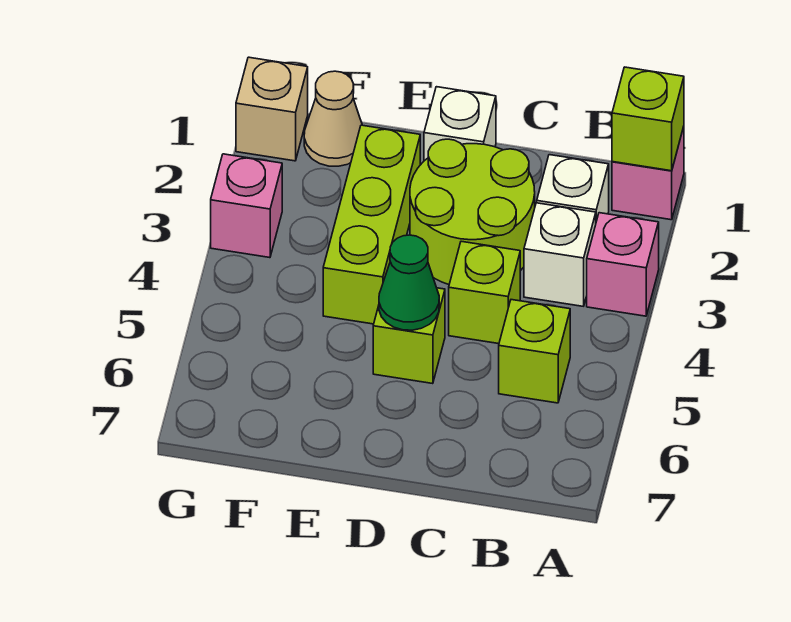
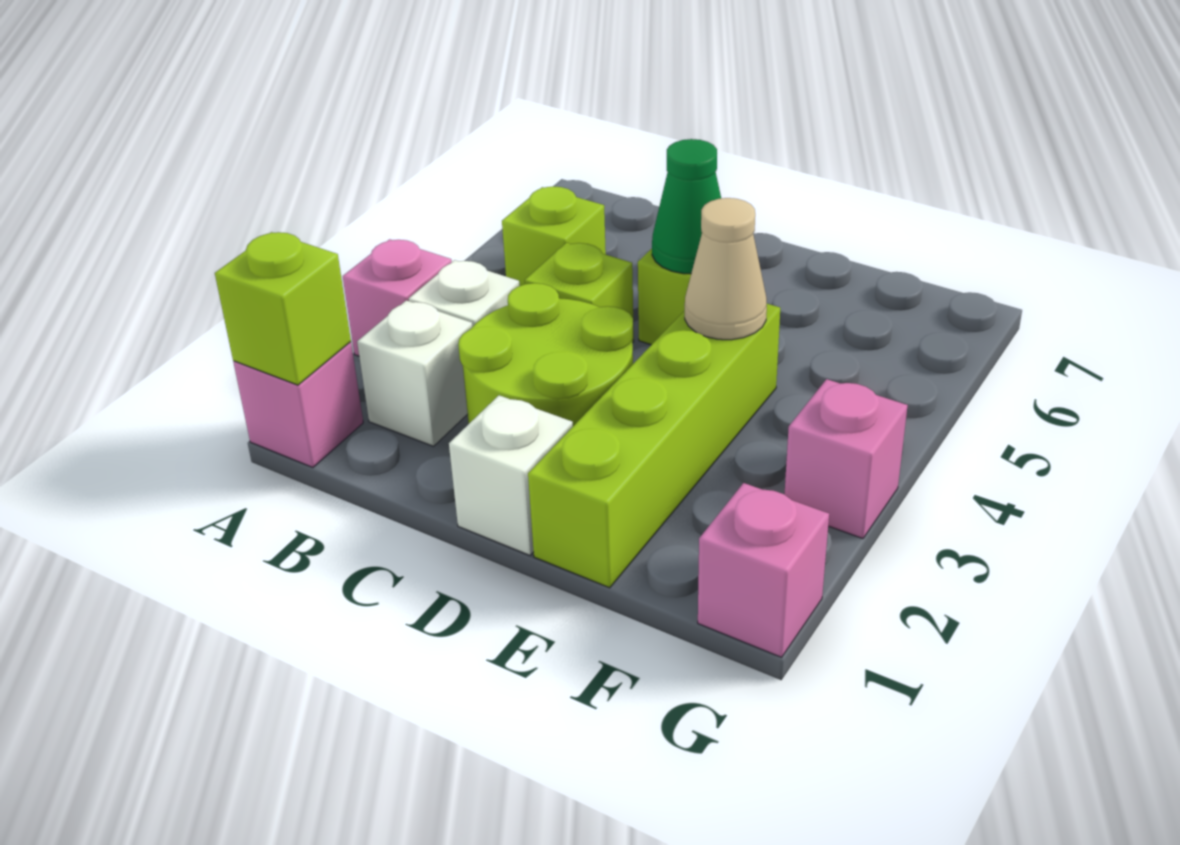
lime 1x3 brick [323,125,420,324] -> lime 1x4 brick [528,304,780,588]
tan 1x1 cone [304,71,362,166] -> tan 1x1 cone moved to [685,198,767,340]
tan 1x1 brick [236,57,308,161] -> pink 1x1 brick [698,483,829,657]

